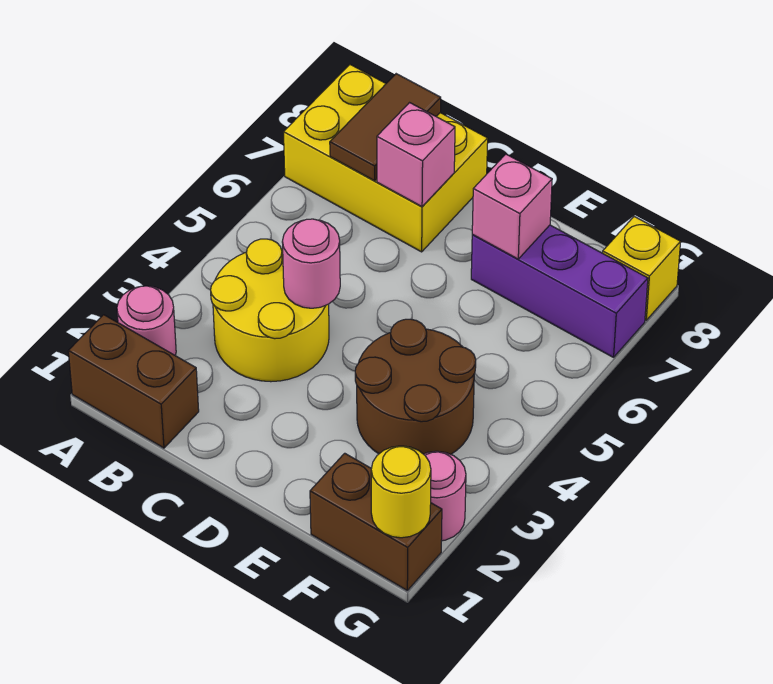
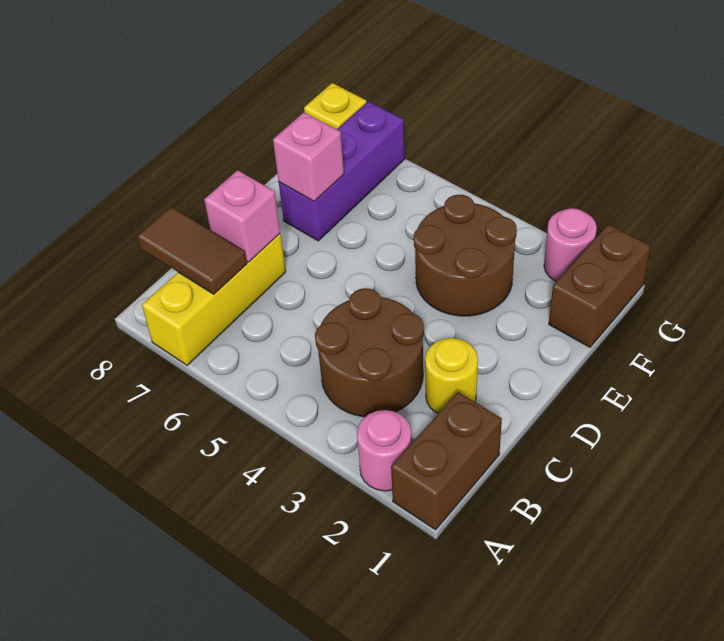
yellow 2x3 brick [284,65,488,252] -> yellow 1x3 brick [142,234,286,365]
yellow 2x2 round brick [211,239,329,382] -> brown 2x2 round brick [315,288,424,417]
pink 1x1 round brick [282,219,340,308] -> none
yellow 1x1 round brick [371,446,431,538] -> yellow 1x1 round brick moved to [425,338,478,414]

